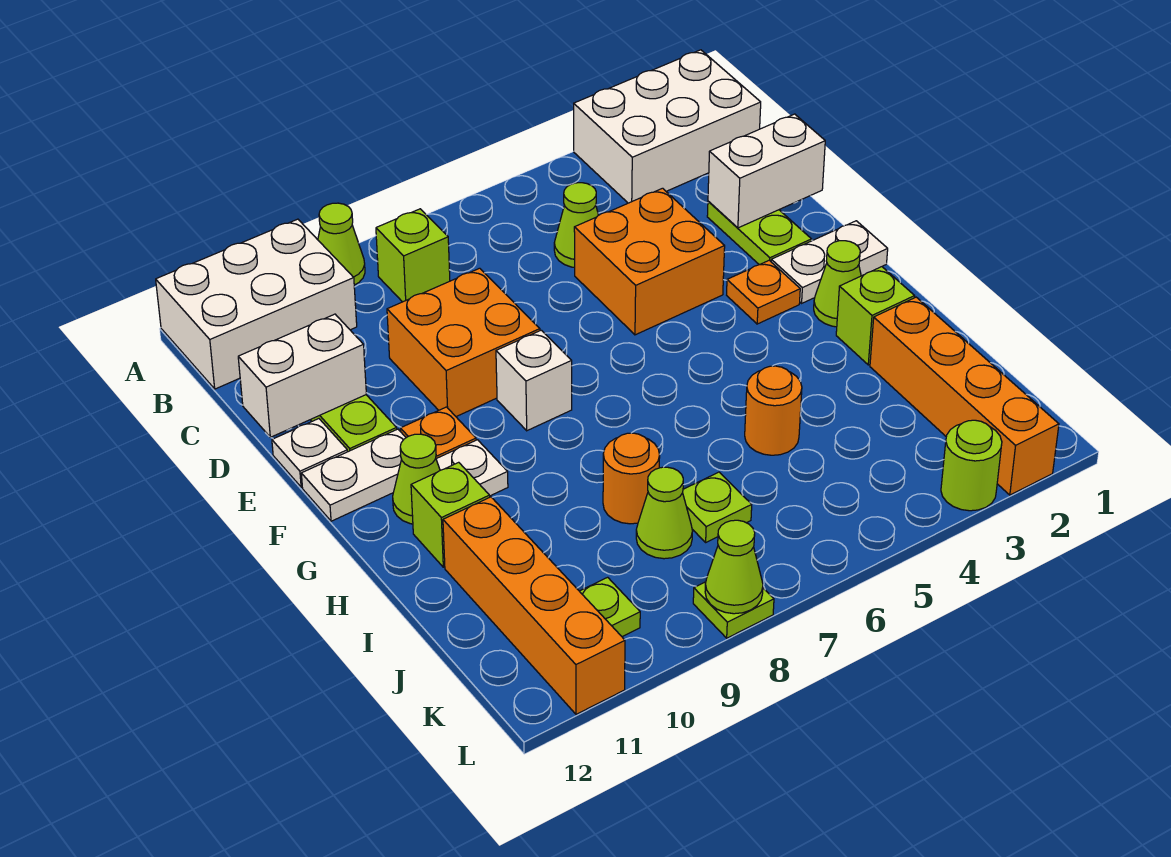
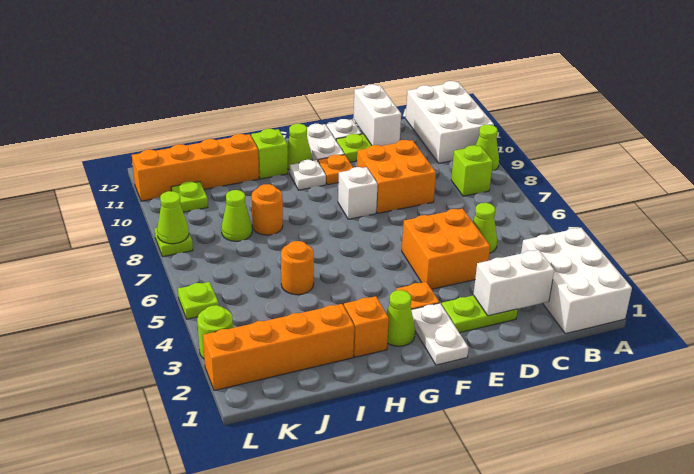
white 1x2 brick [708,114,825,228] -> white 1x2 brick turned to [474,250,554,316]
lime 1x1 brick [836,267,915,365] -> orange 1x1 brick [344,296,389,357]
lime 1x1 plate [683,472,752,542] -> lime 1x1 plate moved to [178,282,219,319]

